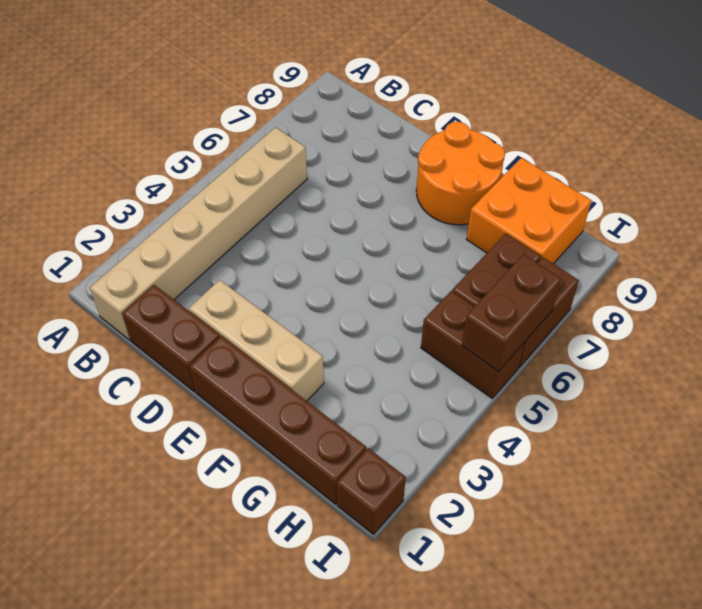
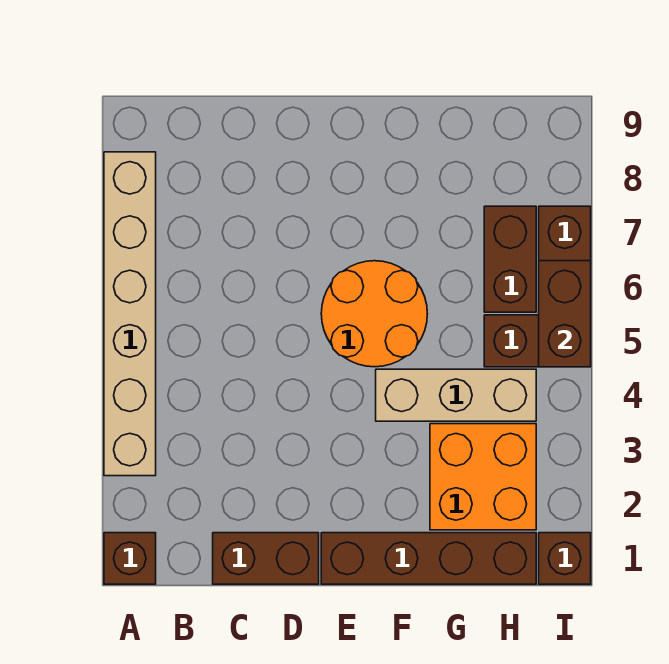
none -> brown 1x1 brick [104,533,156,584]
tan 1x6 brick [90,127,307,340] -> tan 1x6 brick moved to [104,152,156,476]
tan 1x3 brick [189,280,324,401] -> tan 1x3 brick moved to [376,369,536,421]
orange 2x2 round brick [416,122,505,225] -> orange 2x2 round brick moved to [321,261,427,367]
orange 2x2 brick [467,158,592,264] -> orange 2x2 brick moved to [430,424,536,530]

